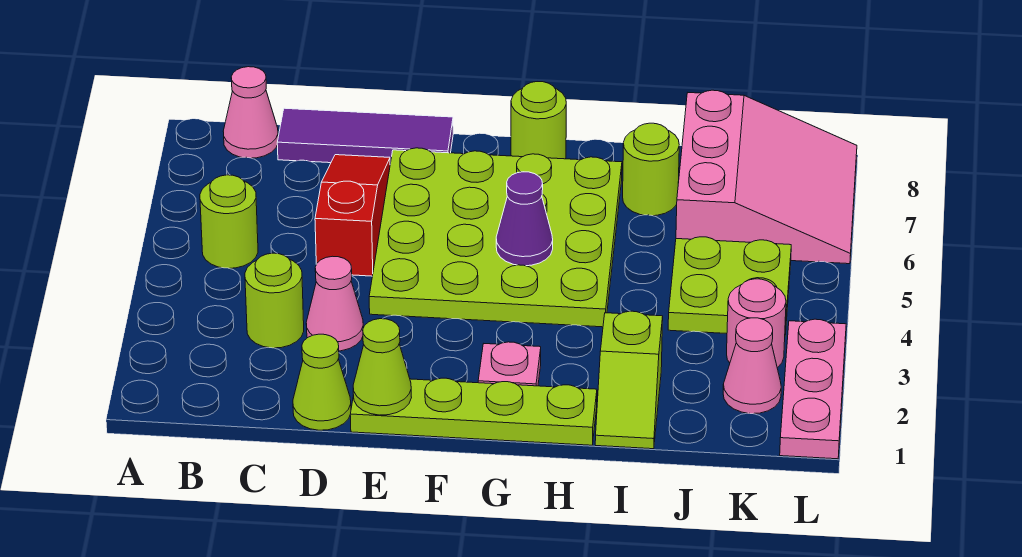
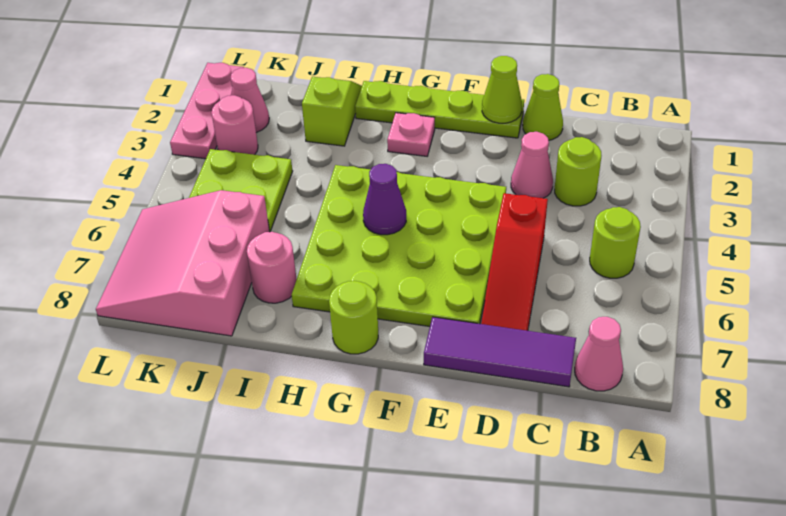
lime 1x1 round brick [623,123,679,216] -> pink 1x1 round brick [247,232,297,303]

